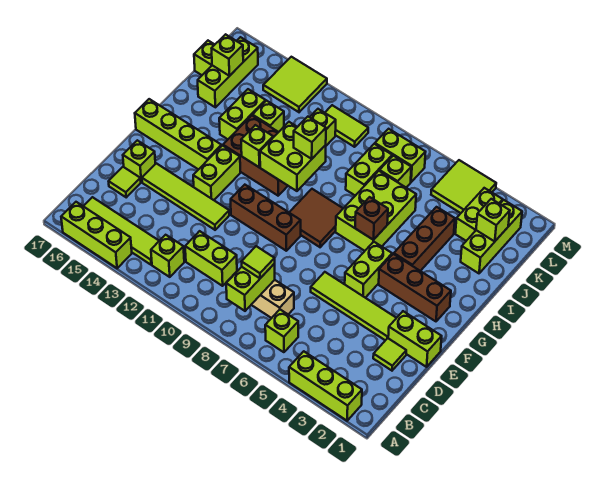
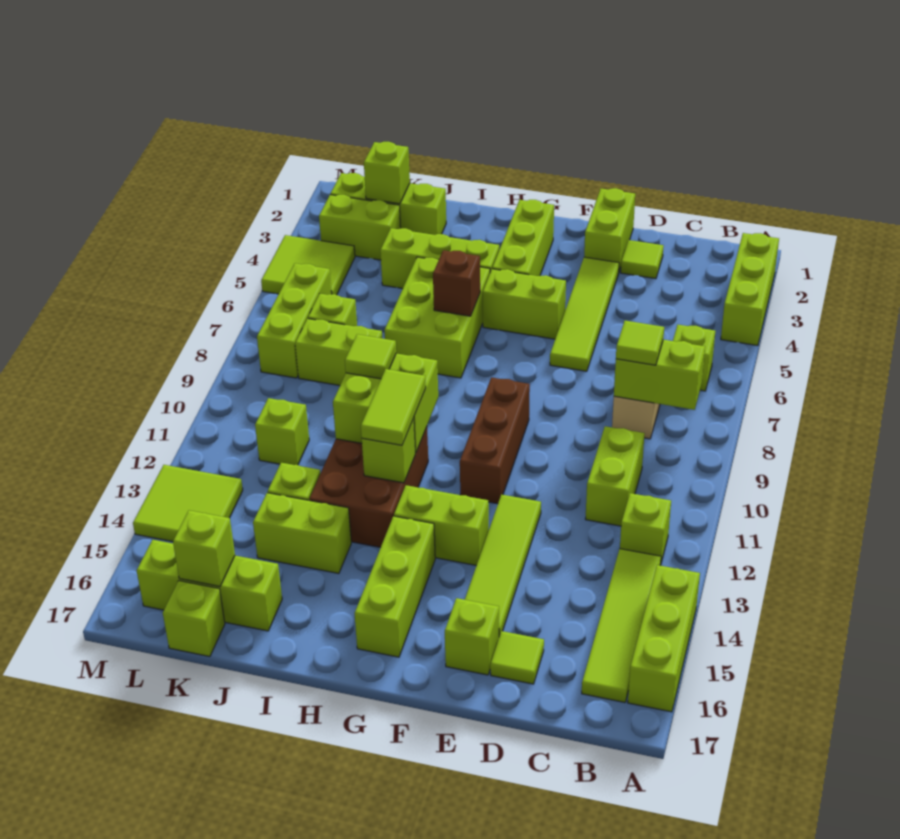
brown 1x3 brick [379,254,451,321] -> lime 1x3 brick [492,200,554,276]
brown 2x2 tile [289,189,343,247] -> none
lime 1x4 brick [135,99,221,170] -> lime 1x3 brick [354,516,435,657]
brown 1x3 brick [394,207,455,271] -> lime 1x3 brick [380,228,499,289]
lime 2x3 brick [336,171,416,251] -> lime 2x3 brick turned to [384,257,490,378]
lime 1x1 brick [294,117,326,159] -> lime 1x1 tile [345,334,396,379]
lime 1x2 brick [375,129,425,182] -> lime 1x3 brick [257,263,332,378]
lime 1x2 tile [325,105,368,147] -> lime 1x2 tile moved to [361,369,426,445]

